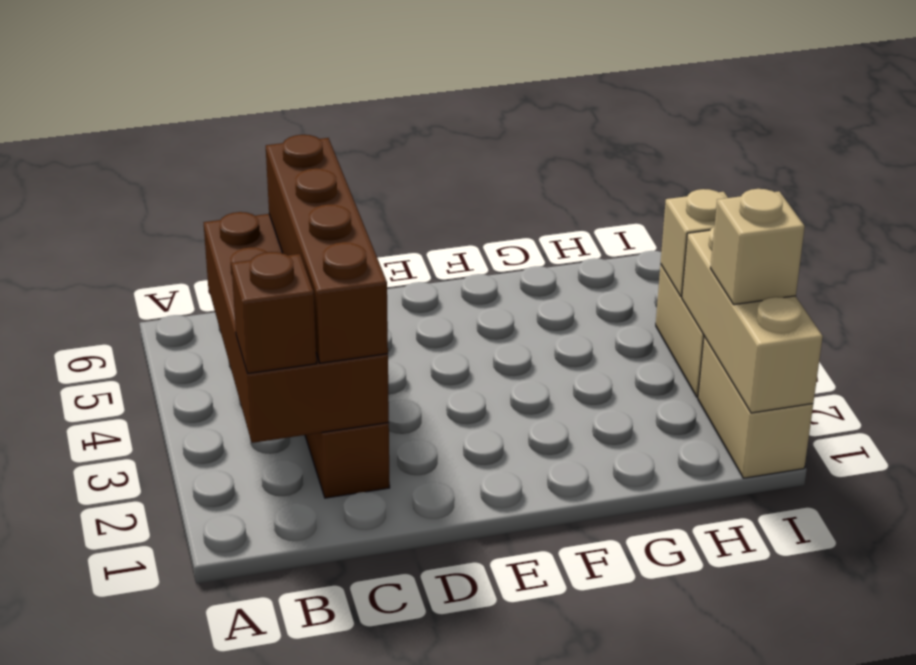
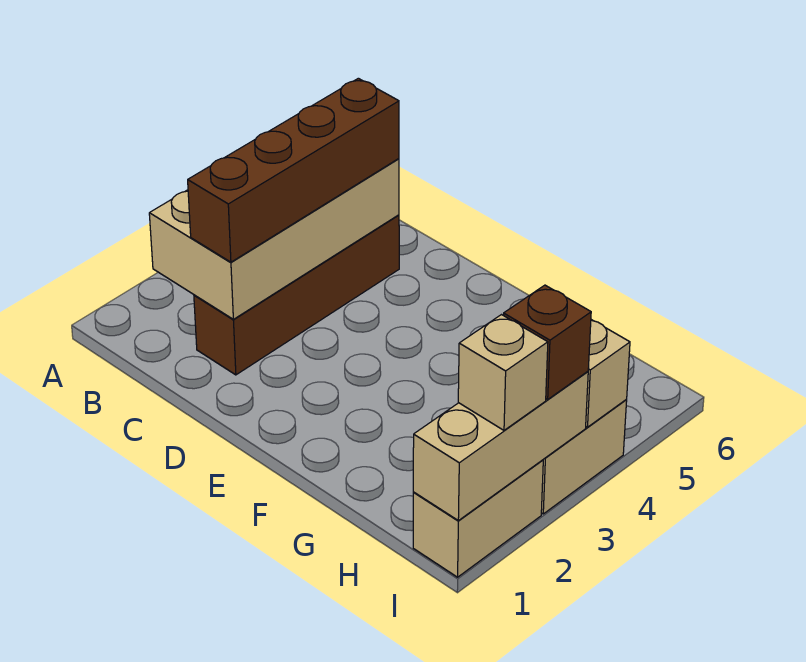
brown 2x4 brick [204,212,389,443] -> tan 2x4 brick [149,159,399,319]
brown 1x1 brick [231,252,316,374] -> brown 1x1 brick moved to [504,285,591,399]

